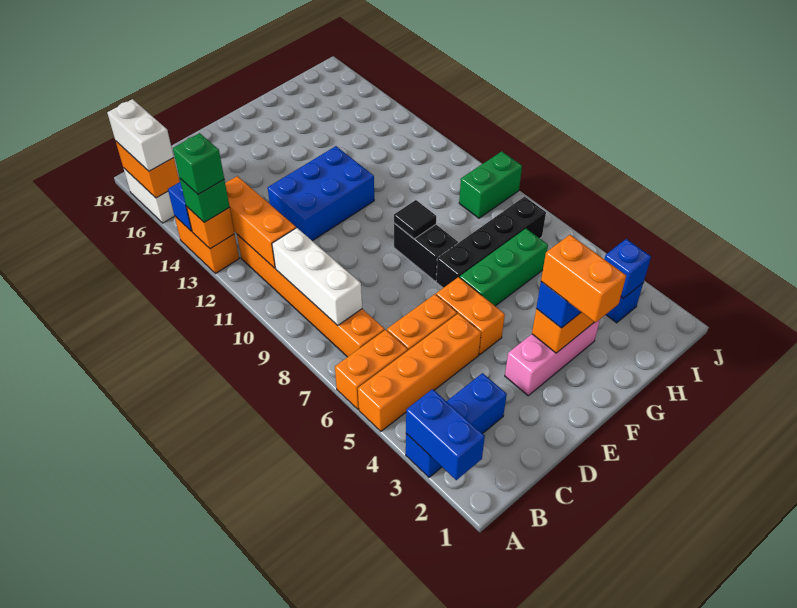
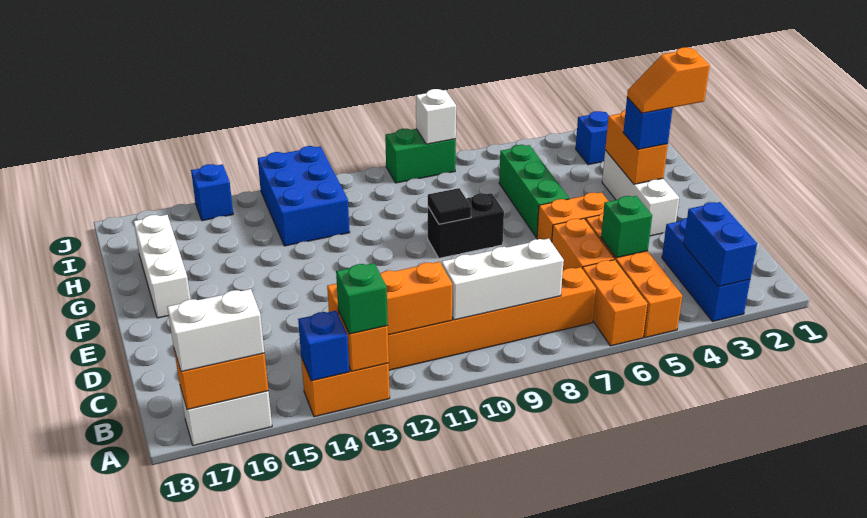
blue 1x2 brick [406,389,485,480] -> blue 1x2 brick turned to [683,202,757,287]
green 1x1 brick [173,133,224,194] -> green 1x1 brick moved to [601,196,652,258]
blue 2x3 brick [268,146,374,241] -> blue 2x3 brick moved to [258,146,350,246]
pink 1x3 brick [505,320,600,396] -> white 1x3 brick [602,150,679,236]
orange 1x2 brick [541,235,626,323] -> orange 1x2 slope [627,47,710,113]
black 1x4 brick [436,197,546,288] -> none
none -> white 1x3 brick [134,215,191,318]
blue 1x1 brick [604,239,651,299] -> blue 1x1 brick moved to [191,164,233,221]
green 1x2 brick [459,151,522,218] -> green 1x2 brick turned to [385,129,456,183]
none -> white 1x1 brick [416,89,456,144]

